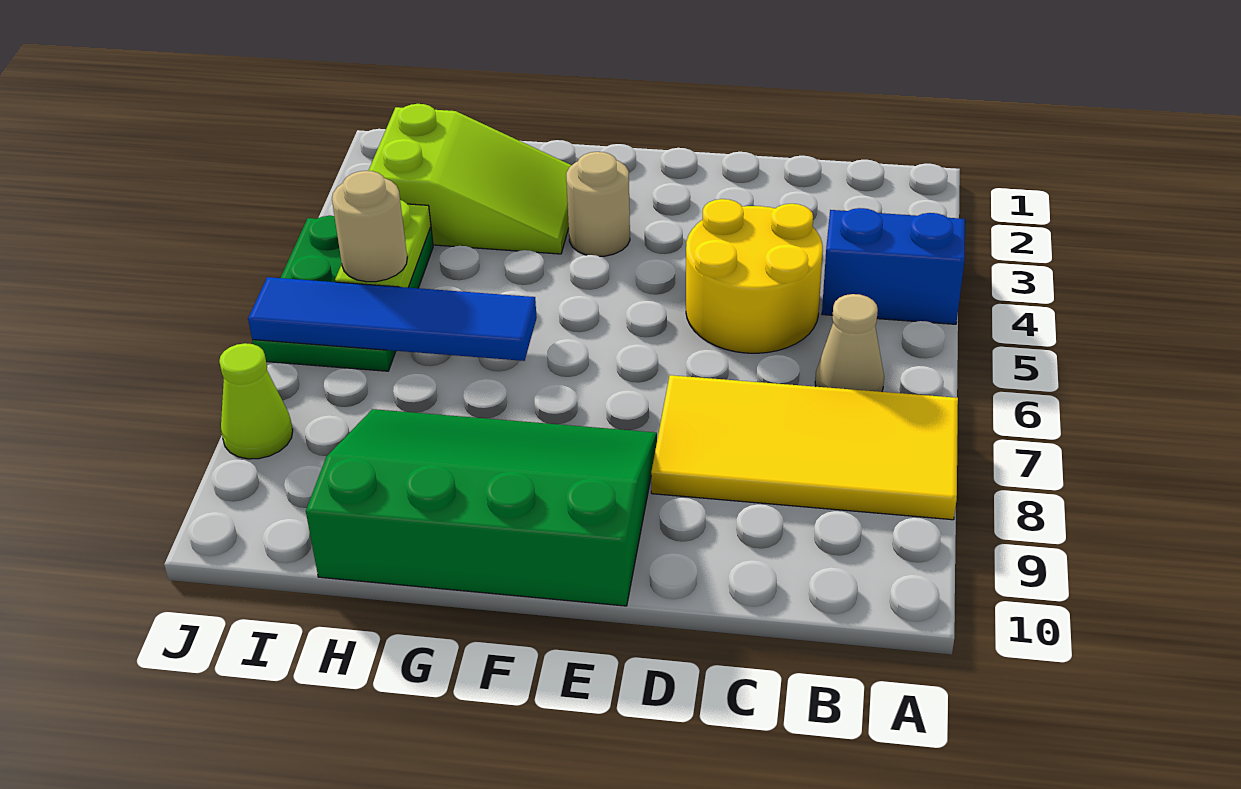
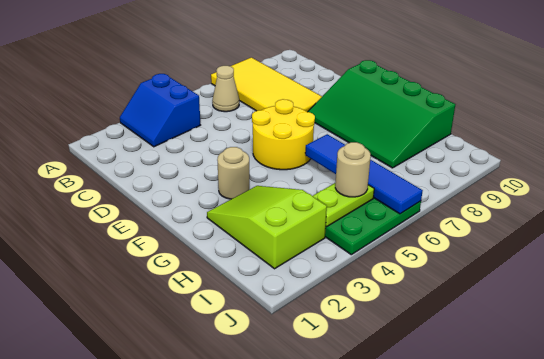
yellow 2x2 round brick [686,199,823,353] -> yellow 2x2 round brick moved to [252,99,315,170]
lime 1x1 cone [219,343,293,459] -> none

